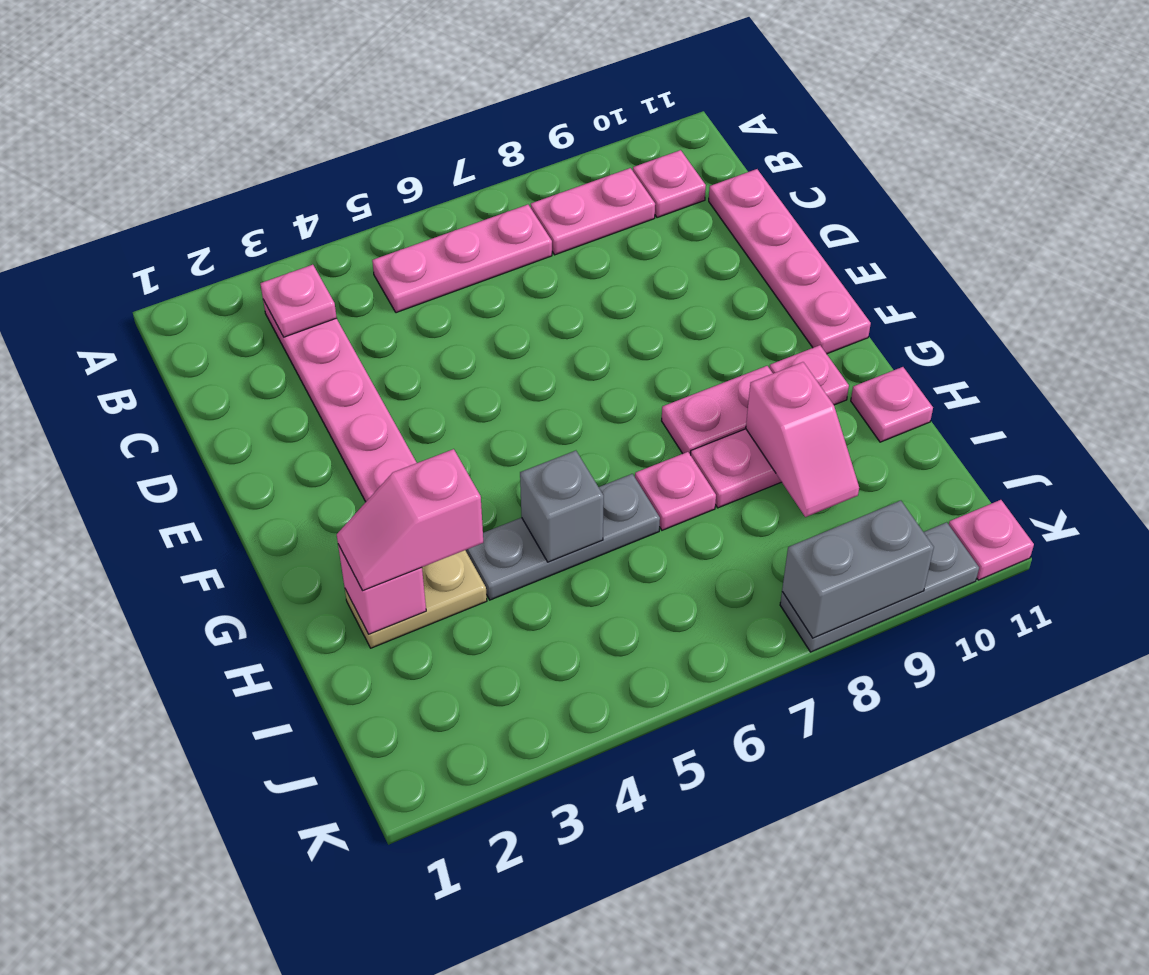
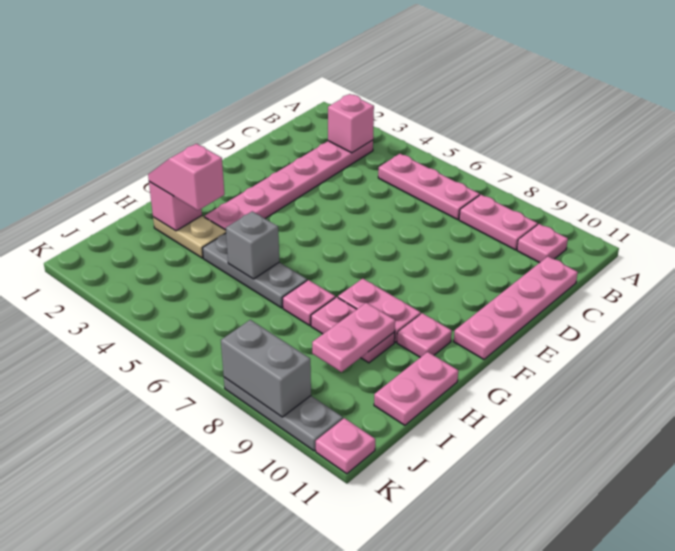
pink 1x1 plate [260,265,337,337] -> pink 1x1 brick [328,94,374,153]
pink 1x2 slope [746,362,859,517] -> pink 1x2 plate [312,303,395,372]
pink 1x1 plate [851,367,933,442] -> pink 1x2 plate [374,352,458,425]

